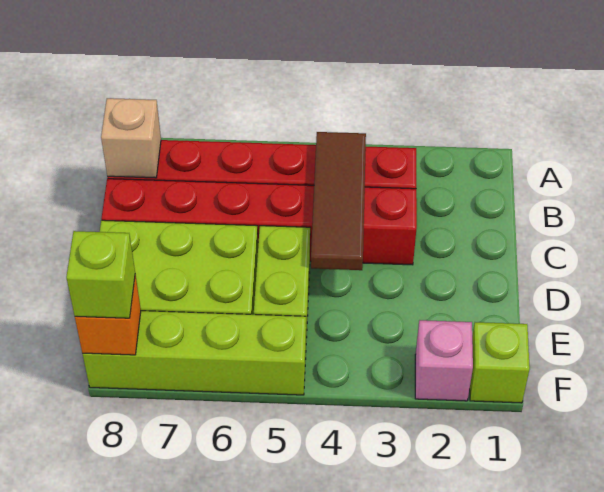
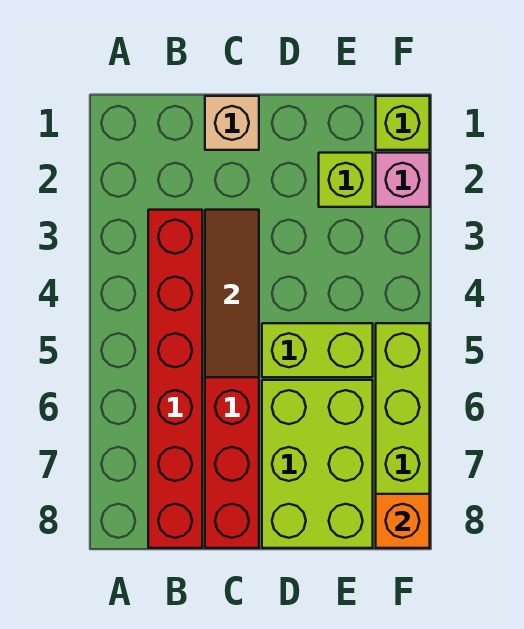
brown 1x3 tile [311,132,366,270] -> brown 1x3 tile turned to [205,210,259,377]
tan 1x1 brick [101,98,161,178] -> tan 1x1 brick moved to [205,96,259,150]
lime 1x1 brick [66,231,135,318] -> lime 1x1 brick moved to [319,153,373,207]

